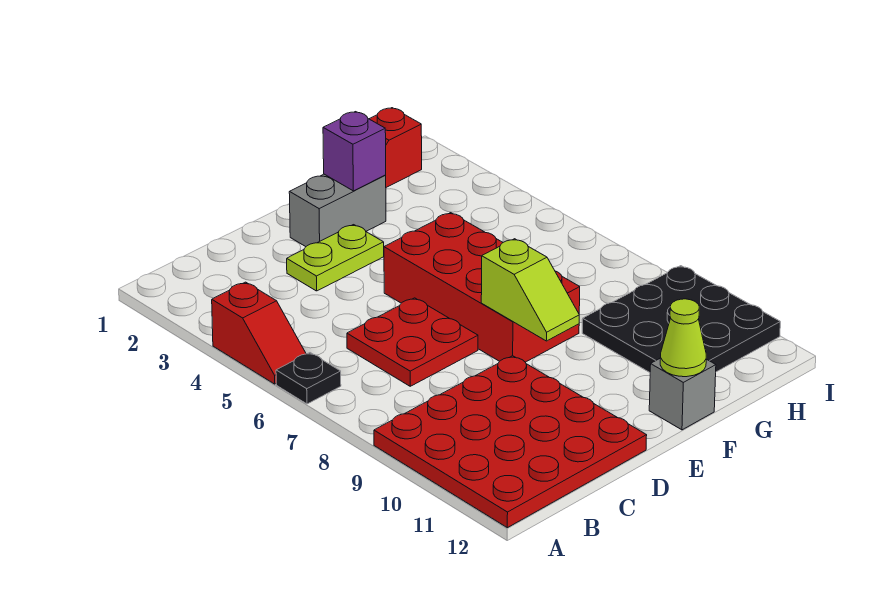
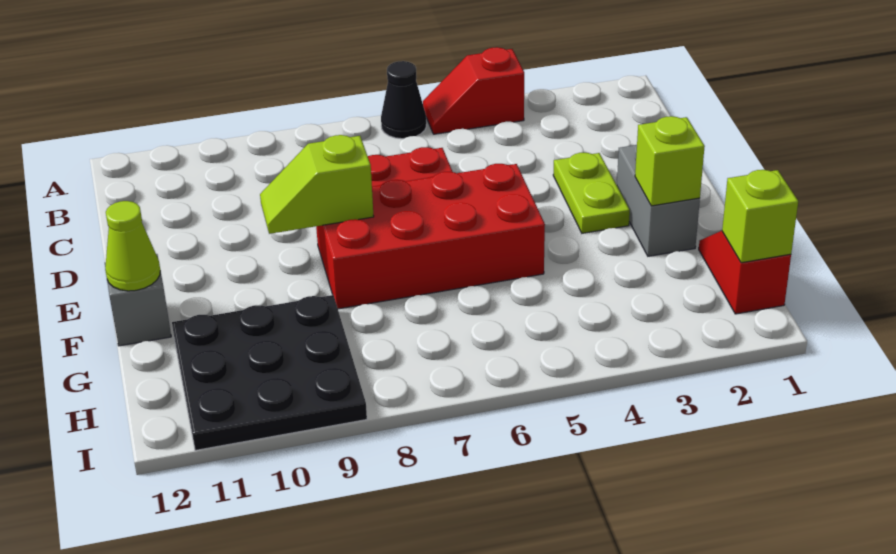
black 1x1 plate [276,353,341,404] -> black 1x1 cone [381,61,426,139]
red 4x4 plate [374,356,647,528] -> none
purple 1x1 brick [323,112,386,191] -> lime 1x1 brick [635,116,705,206]
none -> lime 1x1 brick [722,170,798,263]

